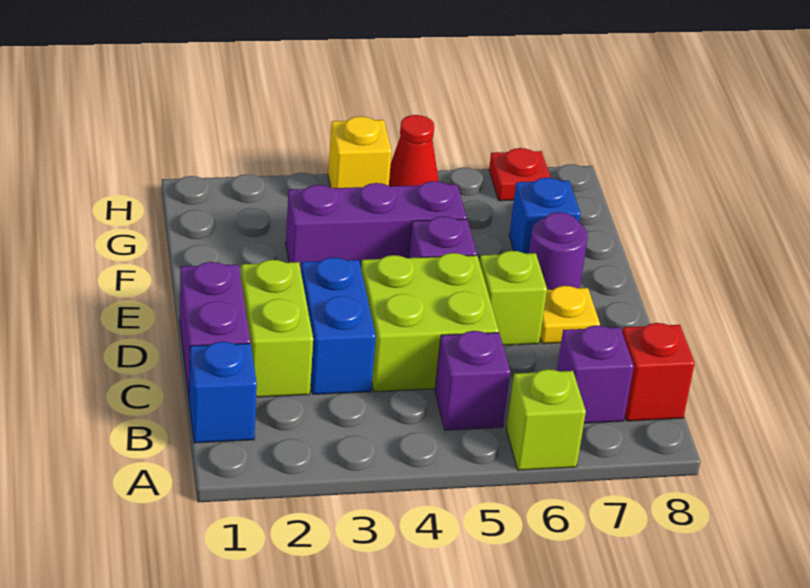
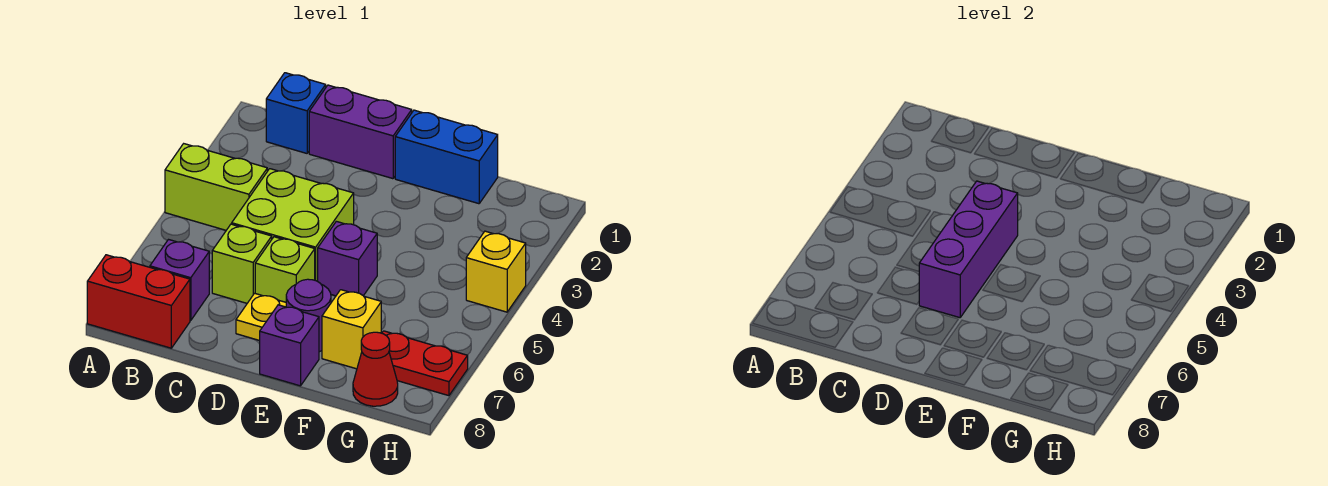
lime 1x1 brick [506,369,586,470] -> lime 1x1 brick moved to [212,224,272,303]
purple 1x1 brick [435,331,510,430] -> purple 1x1 brick moved to [260,305,319,386]
red 1x1 brick [622,323,695,421] -> red 1x2 brick [87,255,190,348]
lime 1x2 brick [241,260,313,397] -> lime 1x2 brick moved to [165,144,267,230]
blue 1x2 brick [301,257,376,394] -> blue 1x2 brick moved to [395,110,498,204]
purple 1x3 brick [286,181,467,271] -> purple 1x3 brick moved to [919,181,1018,318]
blue 1x1 brick [509,178,581,254] -> yellow 1x1 brick [322,290,381,369]
red 1x1 cone [389,115,438,186] -> red 1x1 cone moved to [353,332,398,406]
red 1x1 plate [489,148,551,201] -> red 1x2 plate [382,331,468,396]

